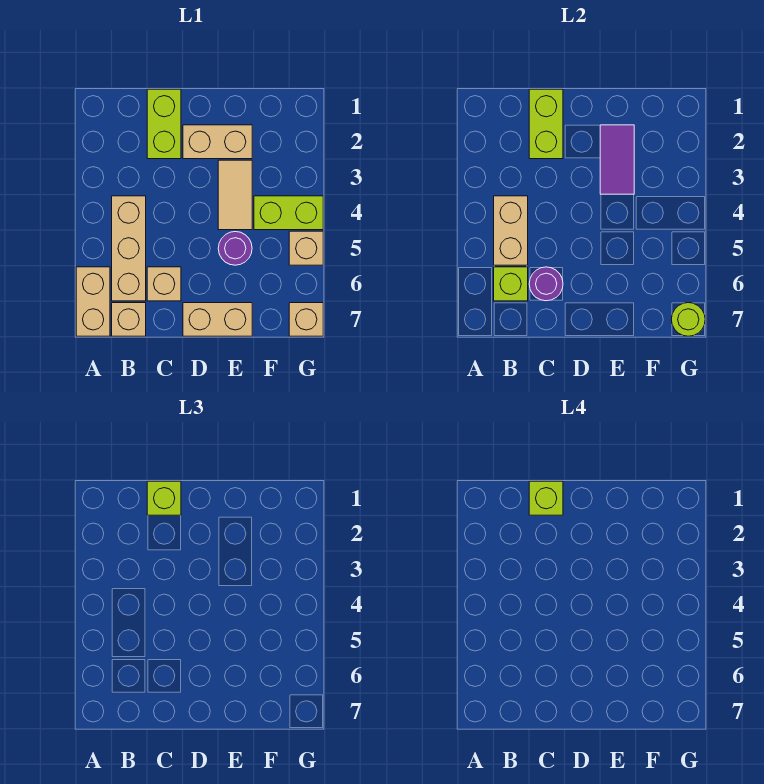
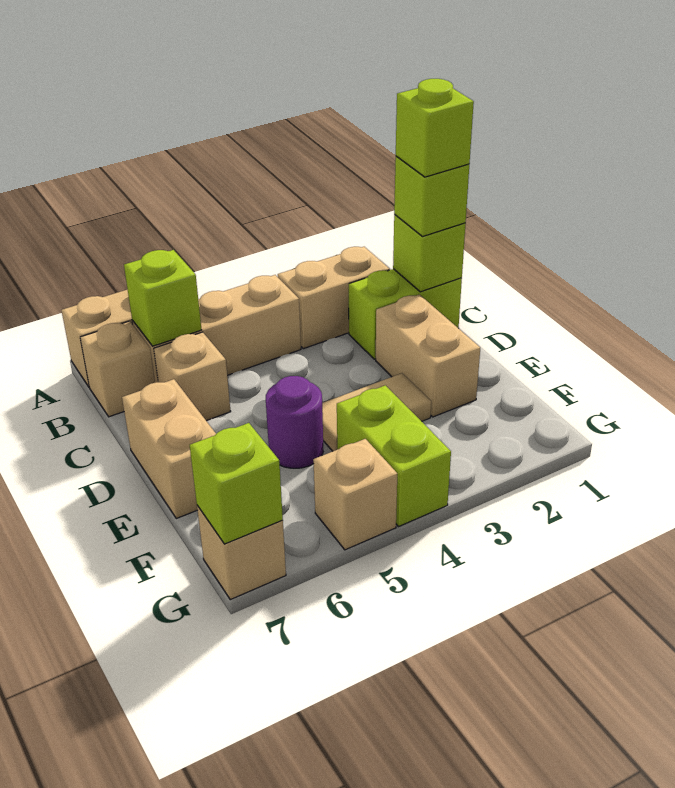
tan 1x2 brick [494,196,528,265] -> tan 1x2 brick moved to [278,247,390,349]
lime 1x2 brick [529,89,563,159] -> lime 1x1 brick [393,215,466,292]
purple 1x1 round brick [529,267,563,301] -> none
purple 1x2 tile [600,125,634,194] -> none
lime 1x1 round brick [671,303,705,336] -> lime 1x1 brick [190,423,283,544]

